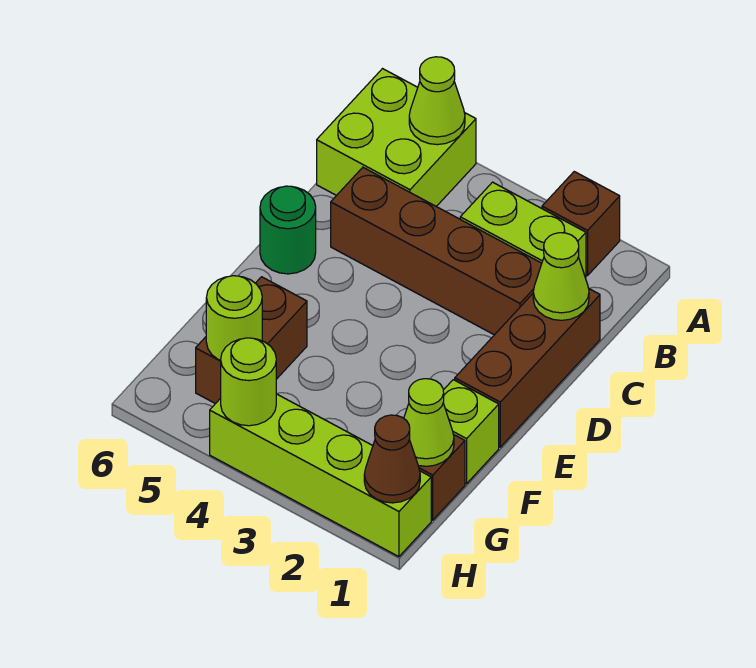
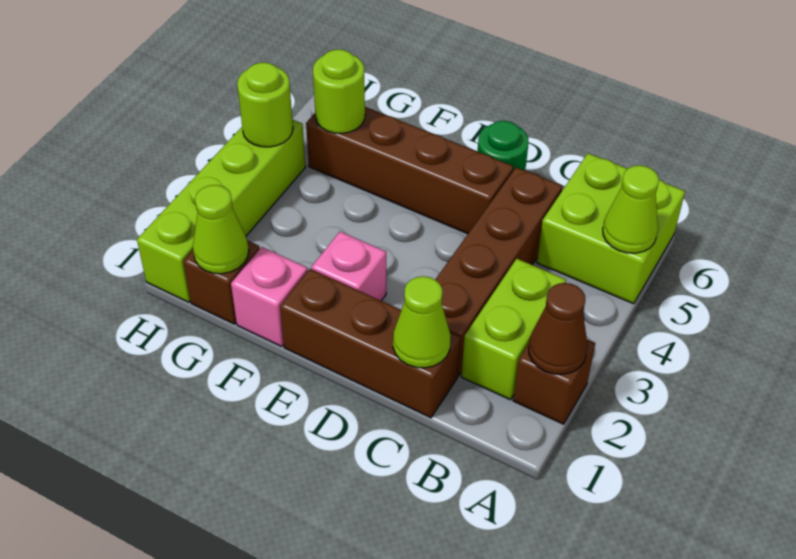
none -> pink 1x1 brick [311,232,386,301]
lime 1x1 brick [443,380,499,484] -> pink 1x1 brick [231,247,308,347]
brown 1x2 brick [196,277,307,404] -> brown 1x4 brick [306,107,514,234]
brown 1x1 cone [364,415,420,503] -> brown 1x1 cone moved to [529,283,588,374]

